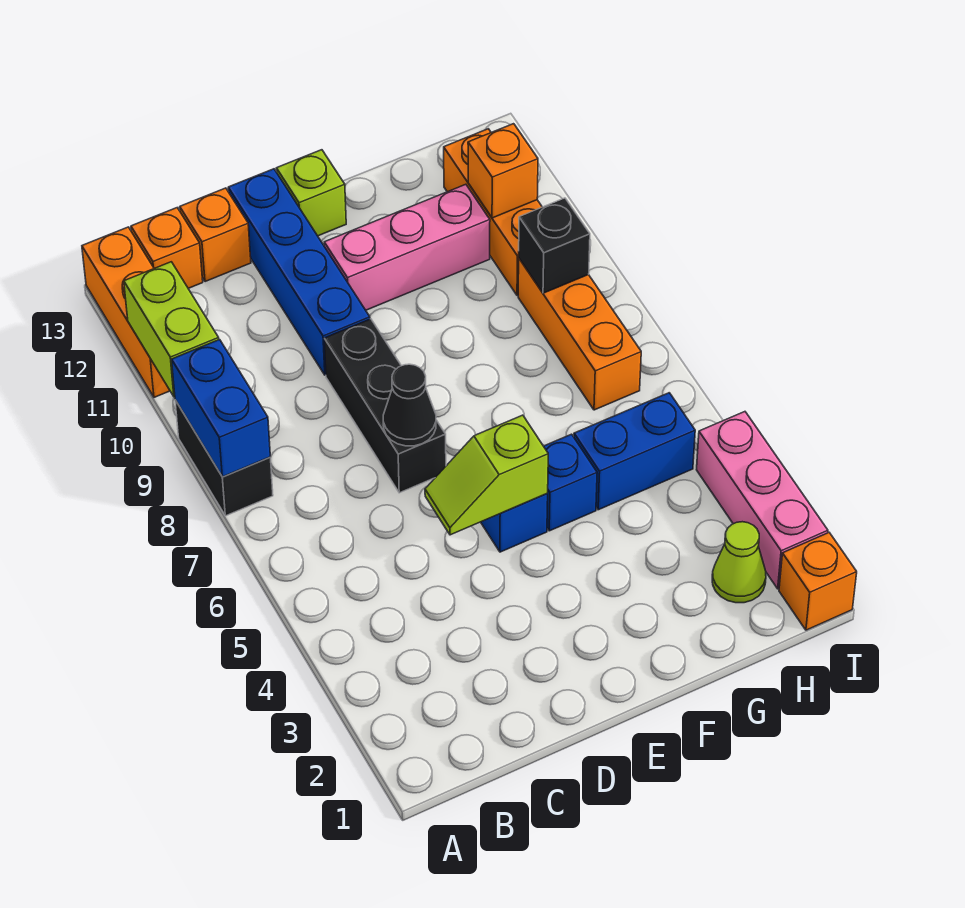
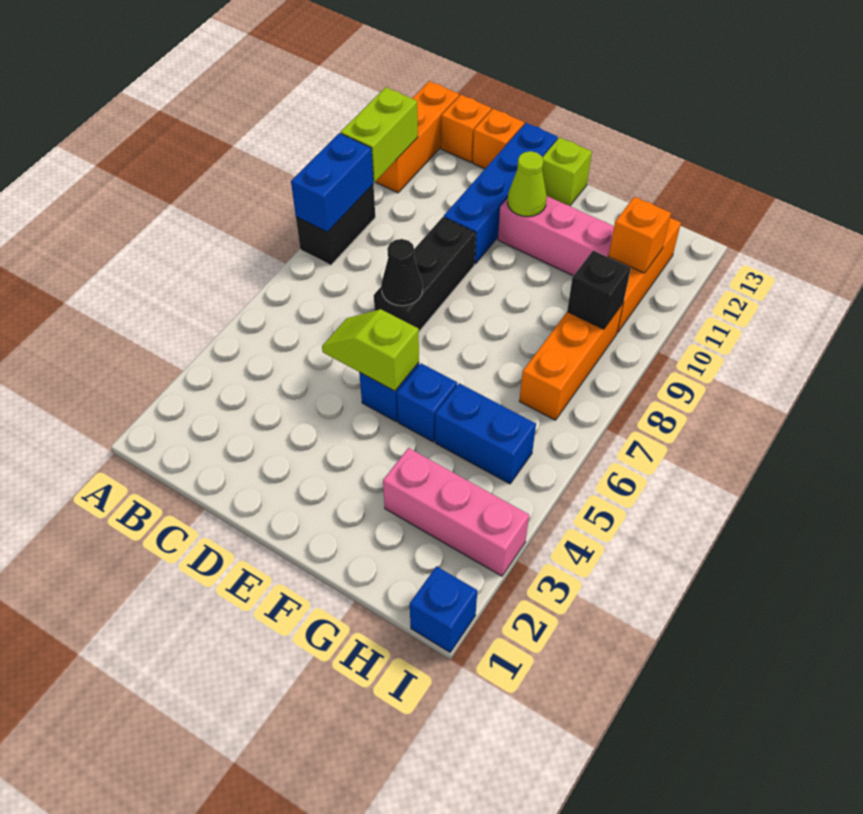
lime 1x1 cone [712,522,766,603] -> lime 1x1 cone moved to [507,151,547,217]
orange 1x1 brick [779,533,857,630] -> blue 1x1 brick [410,566,477,652]
pink 1x3 brick [697,412,828,589] -> pink 1x3 brick turned to [383,448,529,576]

